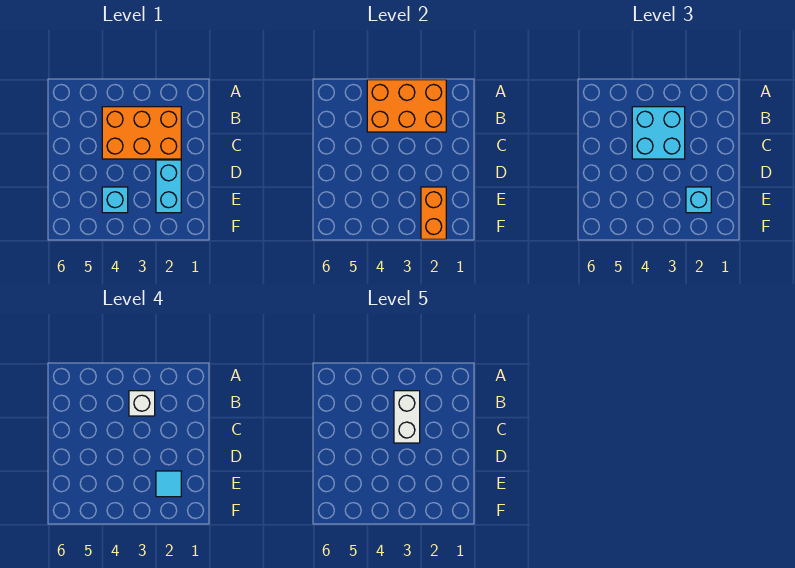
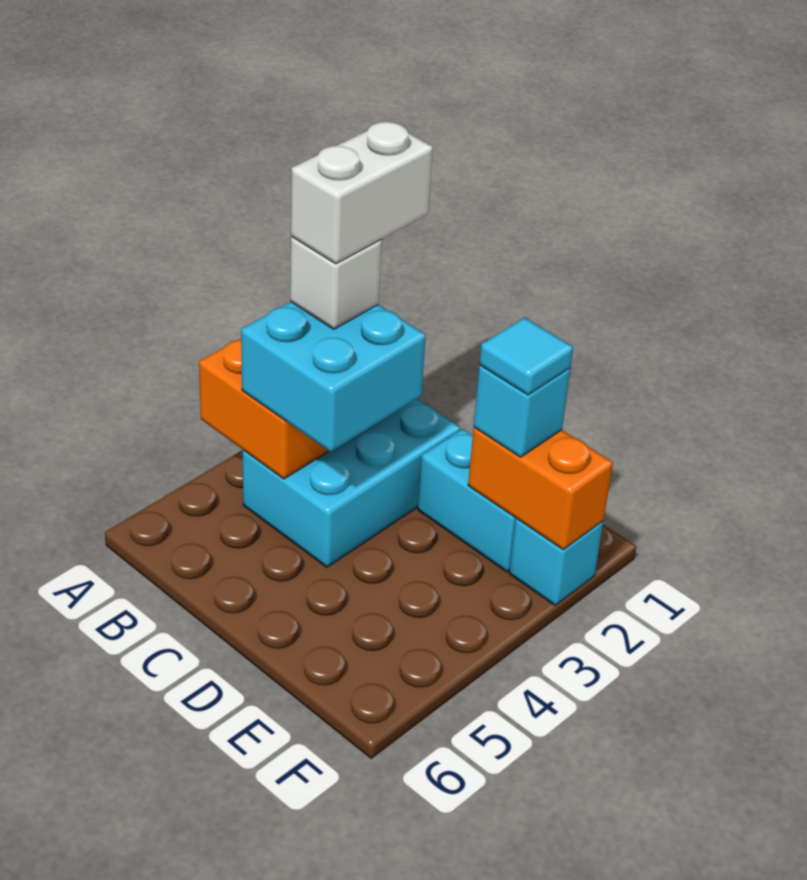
orange 2x3 brick [102,107,181,159] -> cyan 2x3 brick [243,399,460,567]
white 1x2 brick [394,391,420,443] -> white 1x2 brick turned to [291,121,433,264]
cyan 1x1 brick [102,187,128,213] -> cyan 1x1 brick moved to [509,518,603,605]

